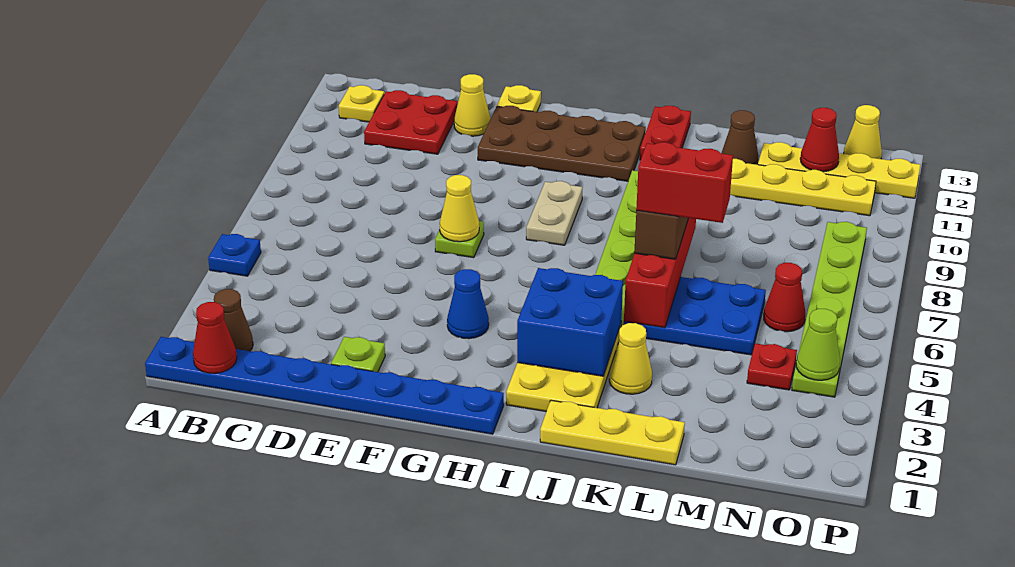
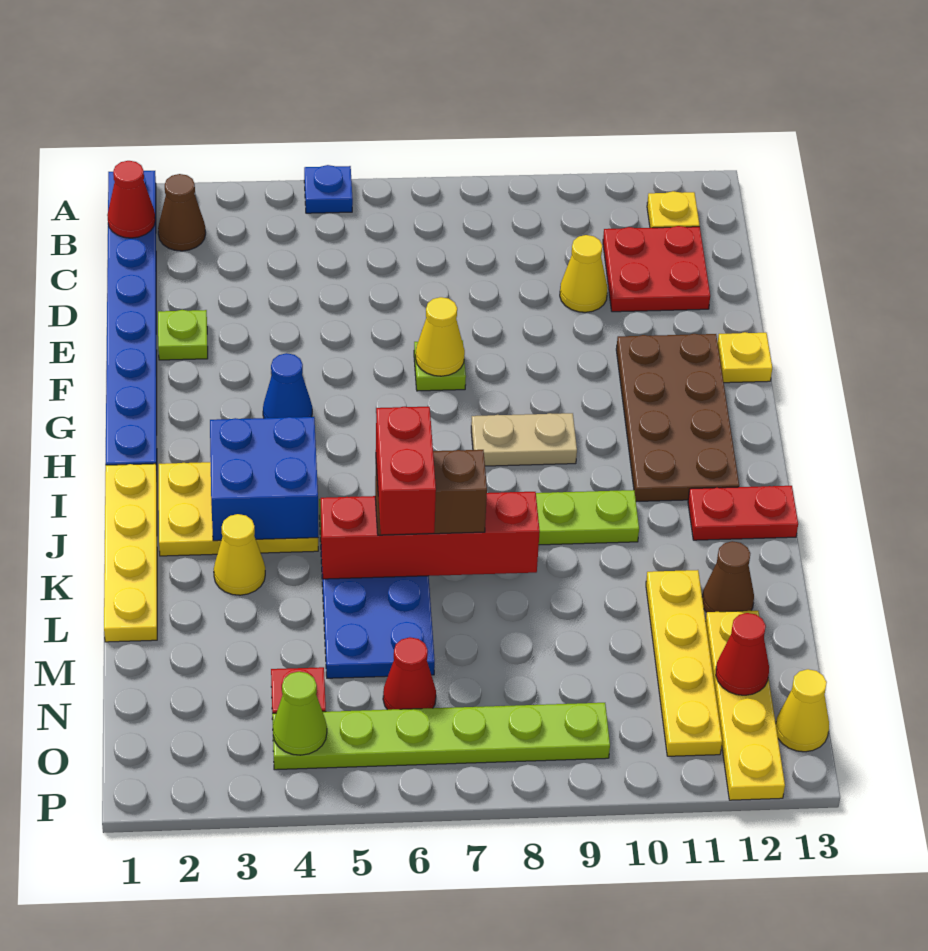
yellow 1x1 cone [454,74,491,136] -> yellow 1x1 cone moved to [560,235,608,312]
yellow 1x3 plate [540,400,685,465] -> yellow 1x4 plate [104,464,157,642]

